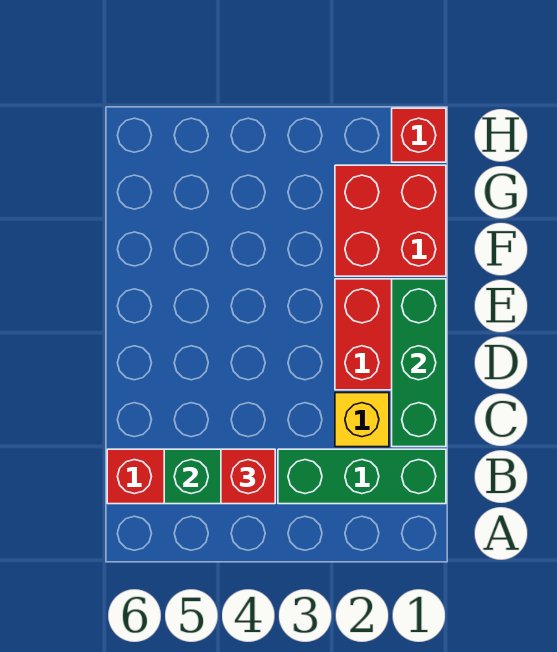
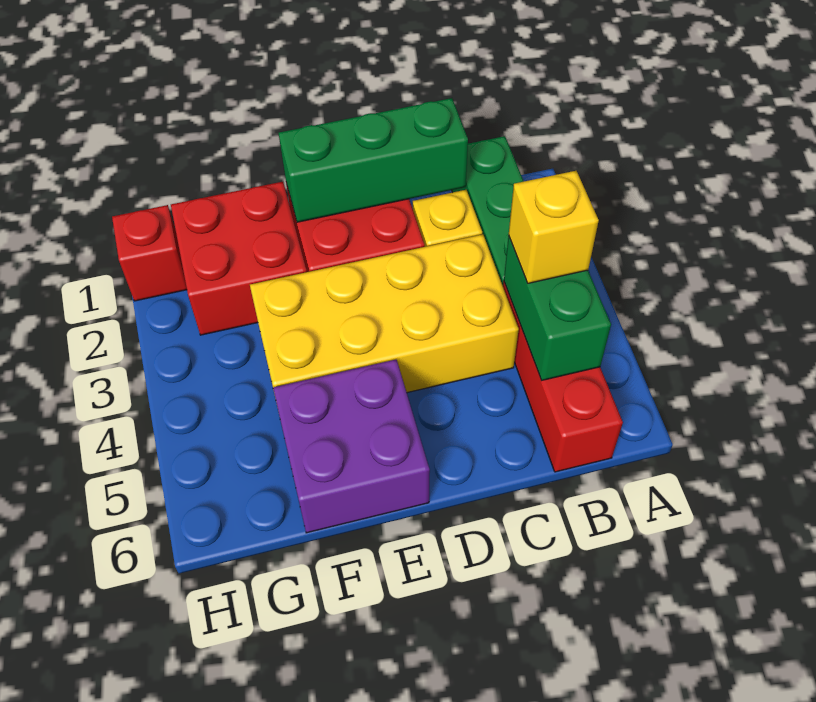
red 1x1 brick [221,449,275,504] -> yellow 1x1 brick [509,171,599,283]
none -> yellow 2x4 brick [250,234,519,393]
none -> purple 2x2 brick [273,360,430,533]

